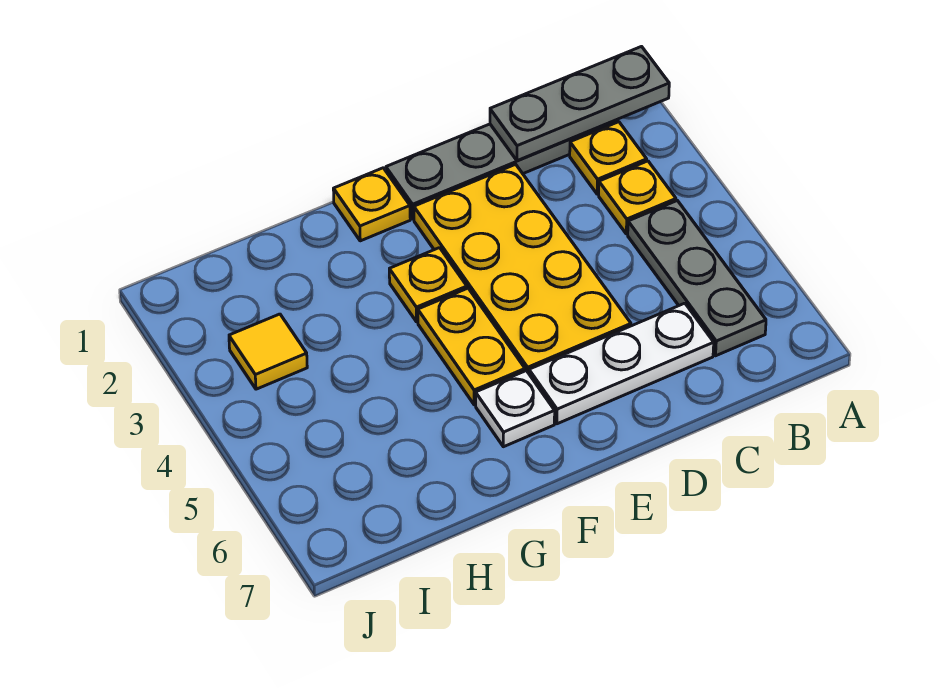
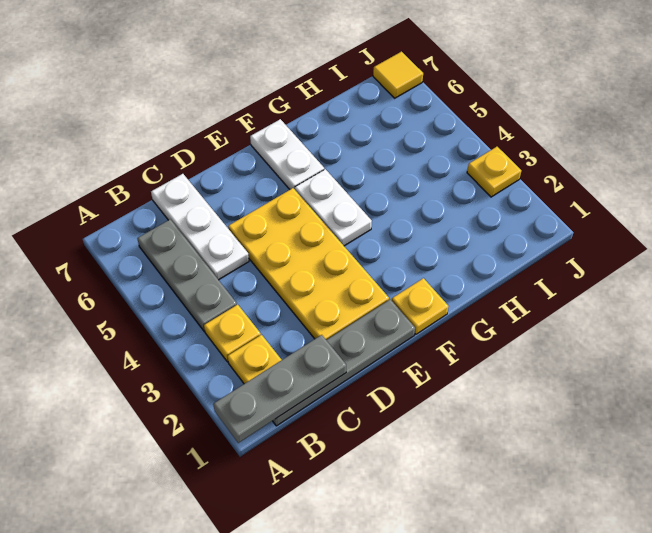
white 1x3 plate [529,303,714,424] -> white 1x3 plate turned to [151,174,249,280]
yellow 1x1 plate [389,248,467,322] -> yellow 1x1 plate moved to [467,147,521,197]
yellow 1x2 plate [418,288,525,405] -> white 1x2 plate [295,169,372,246]
white 1x1 plate [476,371,555,447] -> white 1x2 plate [250,119,324,189]
yellow 1x1 tile [229,314,307,389] -> yellow 1x1 tile moved to [373,52,423,98]

